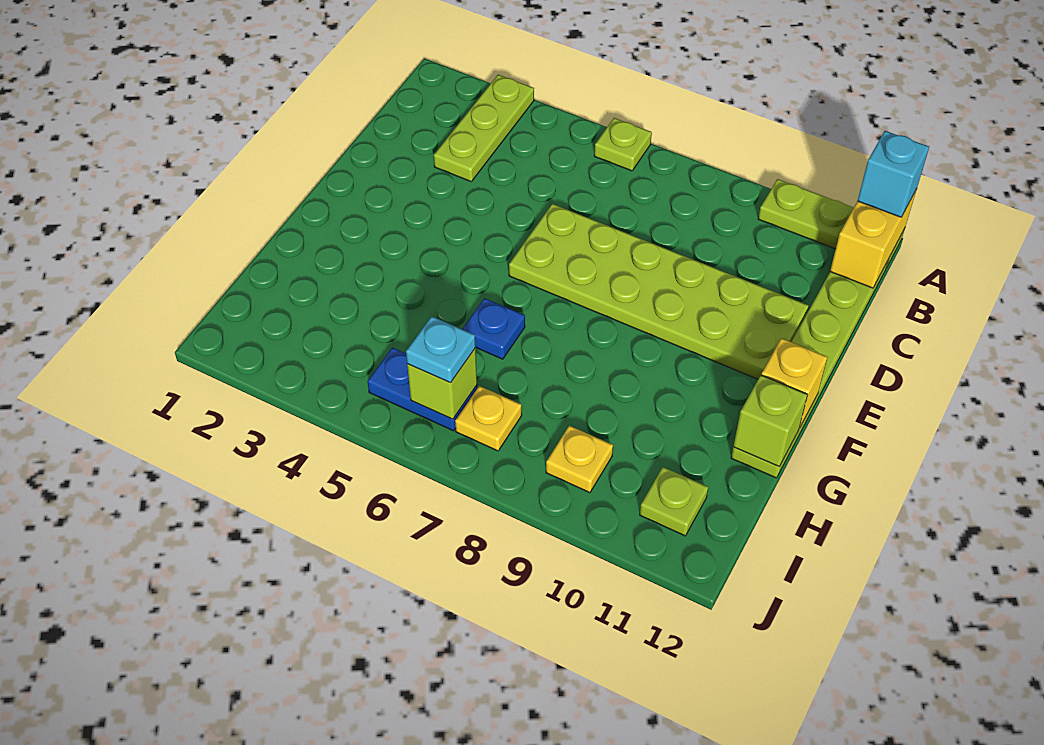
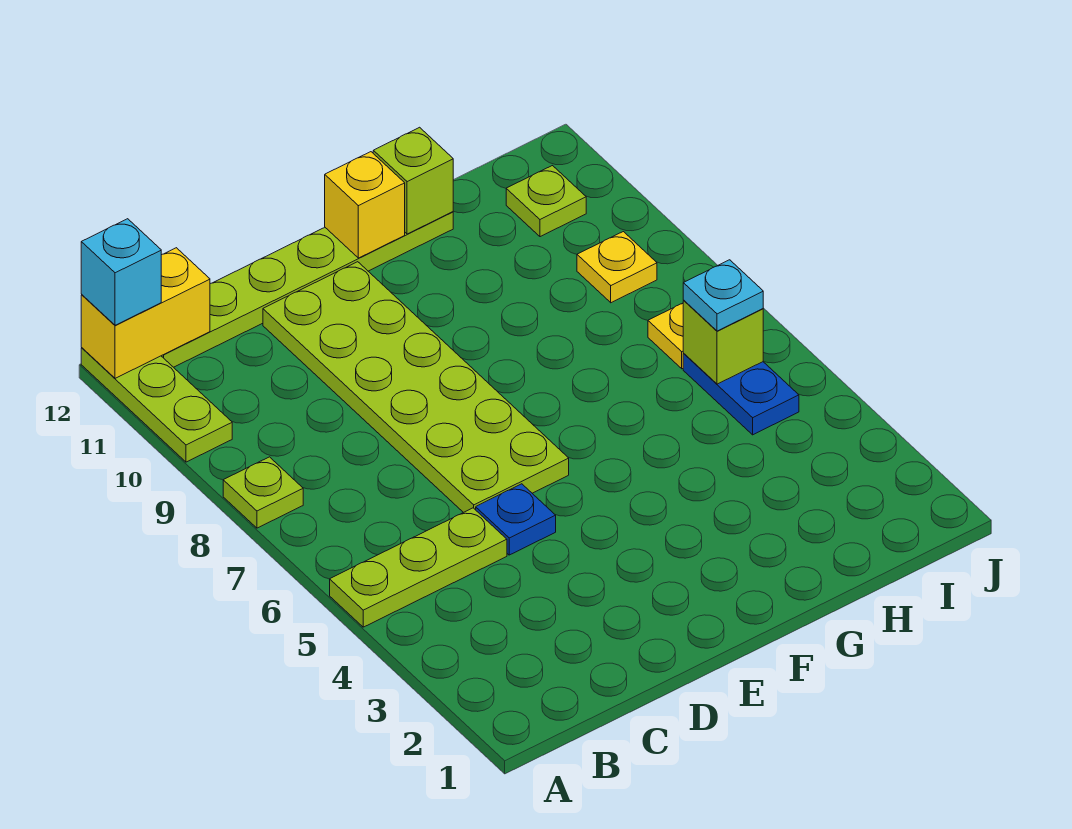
lime 1x3 plate [434,75,534,181] -> lime 1x3 plate moved to [330,508,507,627]
lime 1x1 plate [594,118,652,171] -> lime 1x1 plate moved to [223,457,303,528]
blue 1x1 plate [462,298,525,359] -> blue 1x1 plate moved to [476,484,556,555]

